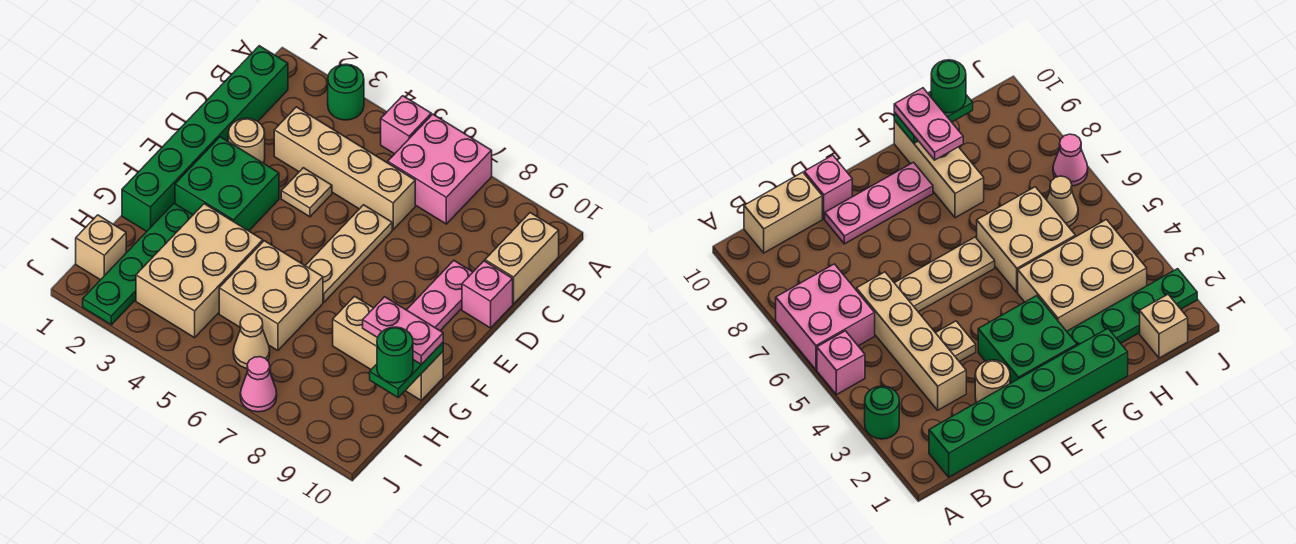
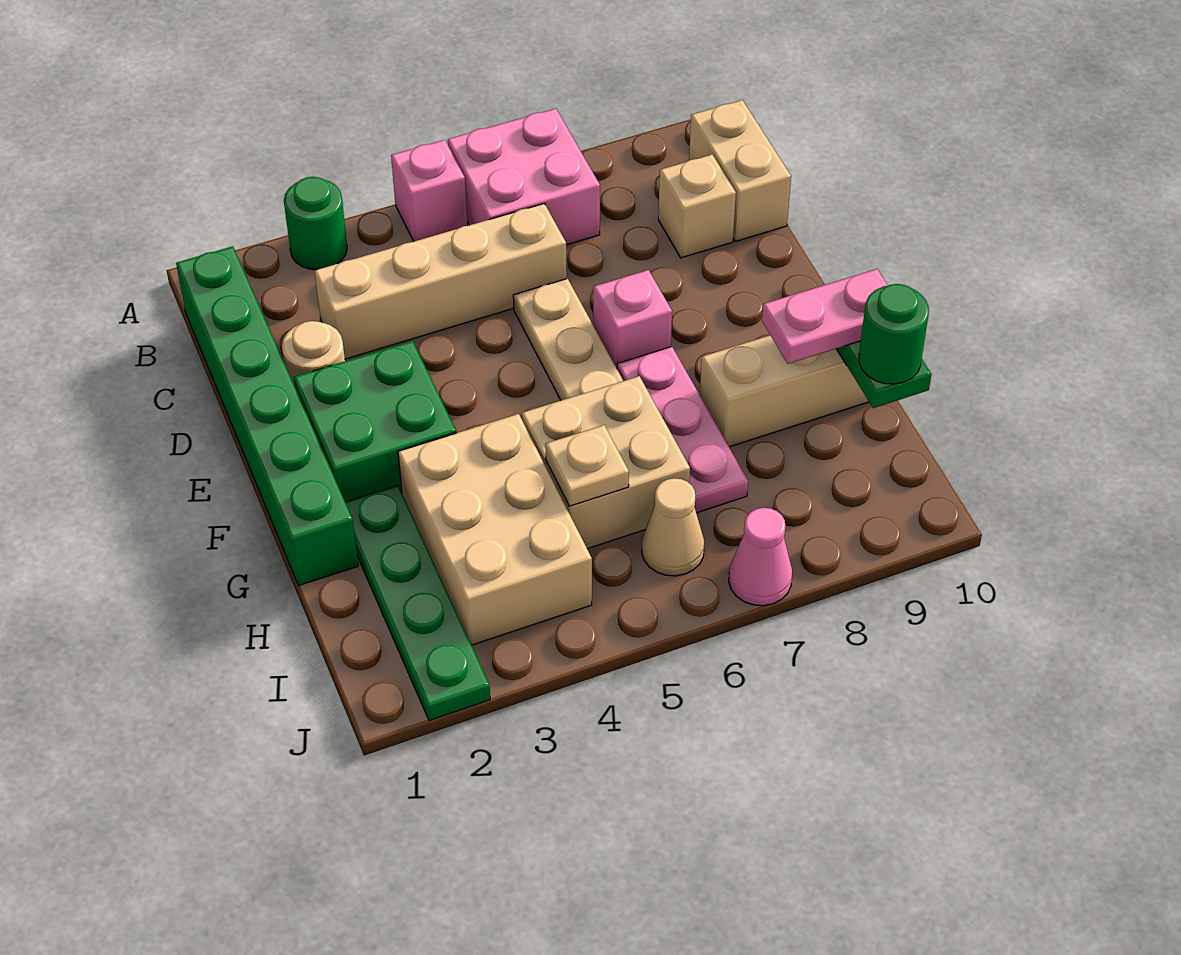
tan 1x1 plate [281,168,332,217] -> tan 1x1 plate moved to [545,425,629,506]
pink 1x3 plate [407,261,473,331] -> pink 1x3 plate moved to [617,347,748,513]
pink 1x1 brick [462,261,513,328] -> pink 1x1 brick moved to [593,270,672,368]
tan 1x1 brick [76,215,126,280] -> tan 1x1 brick moved to [658,155,736,258]

